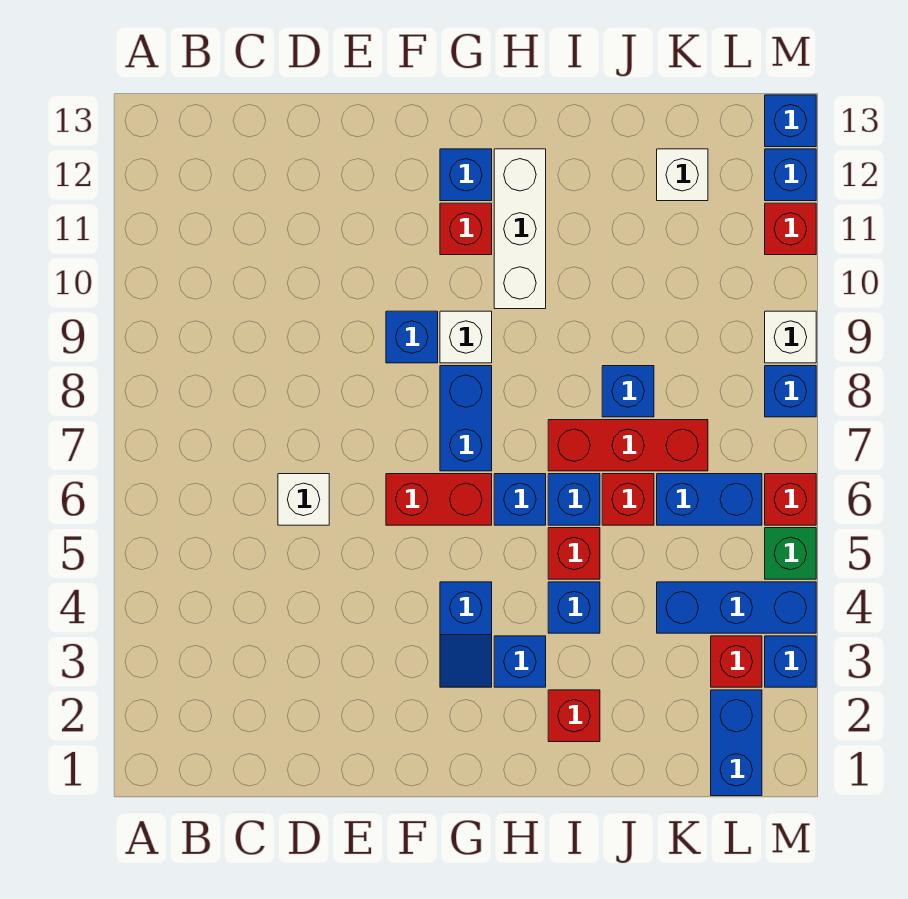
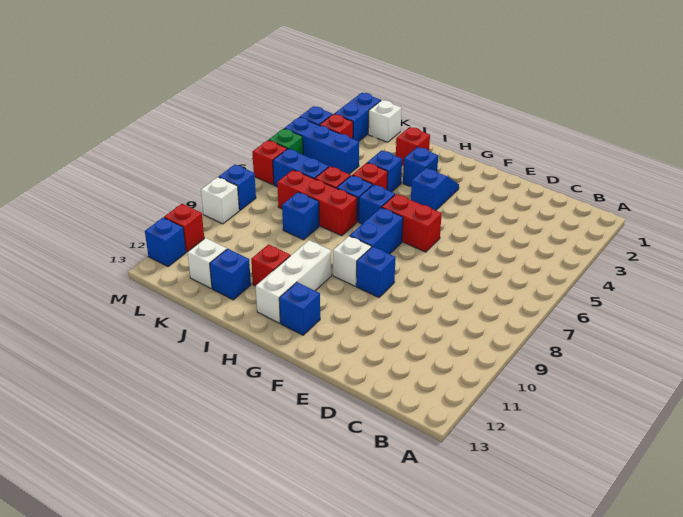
white 1x1 brick [278,474,329,525] -> white 1x1 brick moved to [368,100,401,142]
red 1x1 brick [440,203,492,255] -> red 1x1 brick moved to [251,244,290,286]
blue 1x1 brick [765,95,816,147] -> blue 1x1 brick moved to [210,249,251,300]

